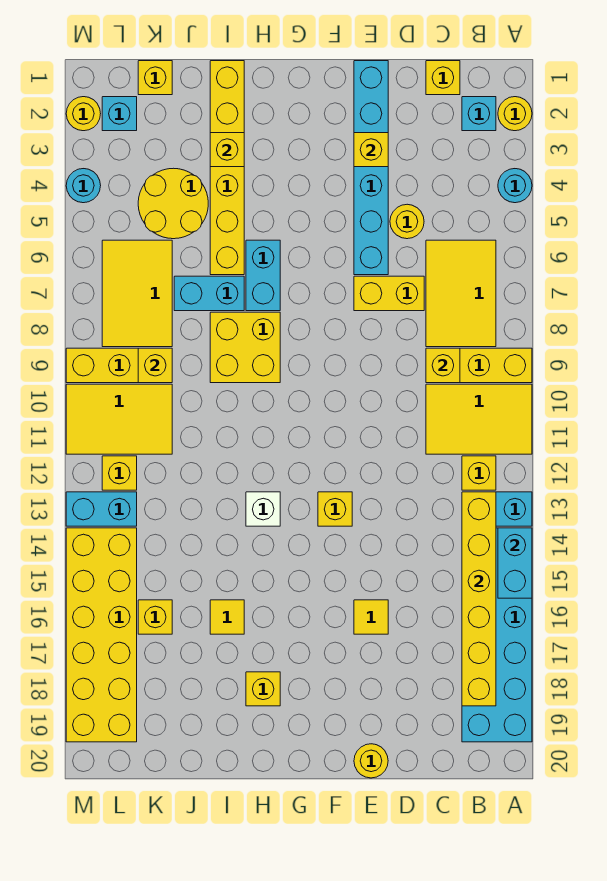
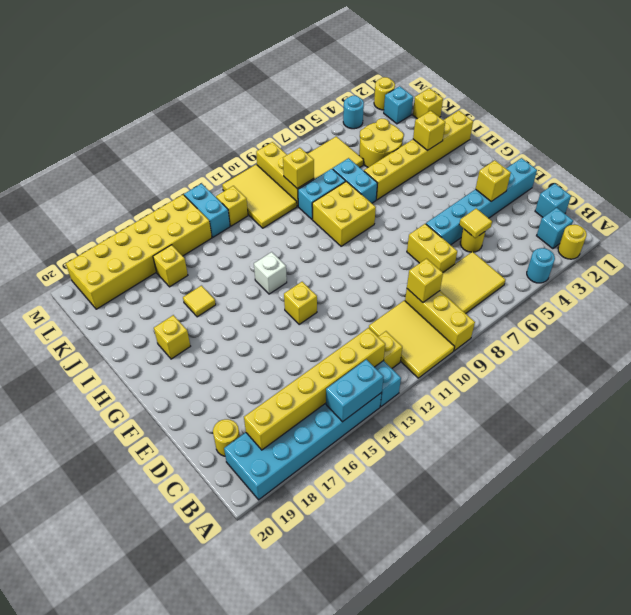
yellow 1x1 brick [426,61,460,95] -> cyan 1x1 brick [535,184,571,217]
yellow 1x1 tile [354,600,388,634] -> yellow 1x1 tile moved to [459,208,492,238]
yellow 1x1 round brick [354,744,388,778] -> yellow 1x1 round brick moved to [213,419,240,456]
cyan 1x2 brick [246,240,280,311] -> cyan 1x2 brick moved to [298,169,346,219]

